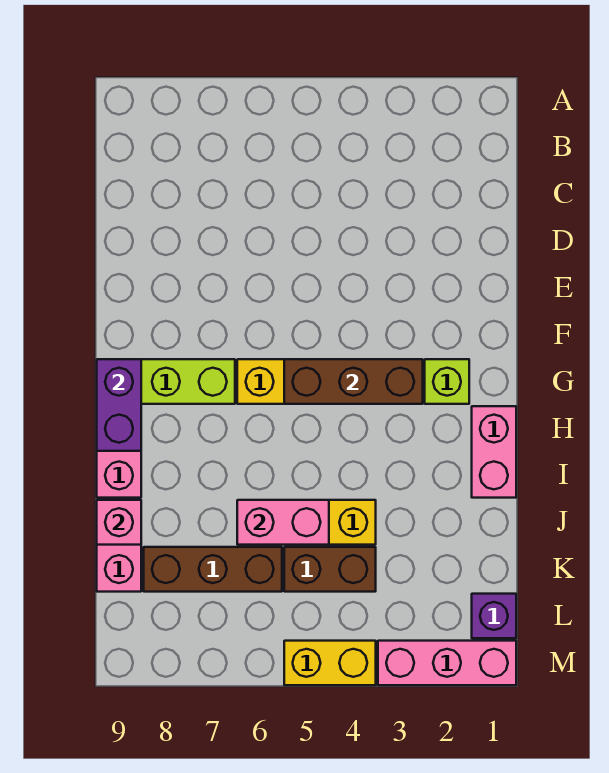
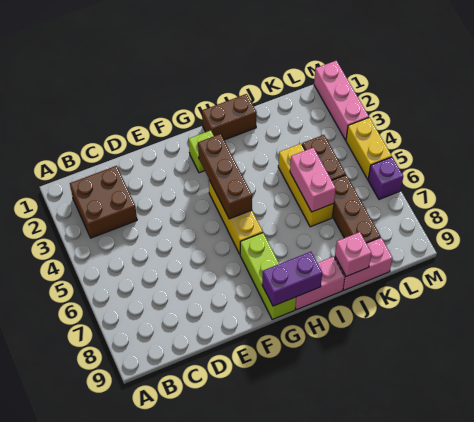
none -> brown 2x2 brick [70,166,137,238]
pink 1x2 brick [472,406,516,498] -> brown 1x2 brick [202,94,257,140]
purple 1x1 brick [472,594,516,638] -> purple 1x1 brick moved to [368,157,403,199]

